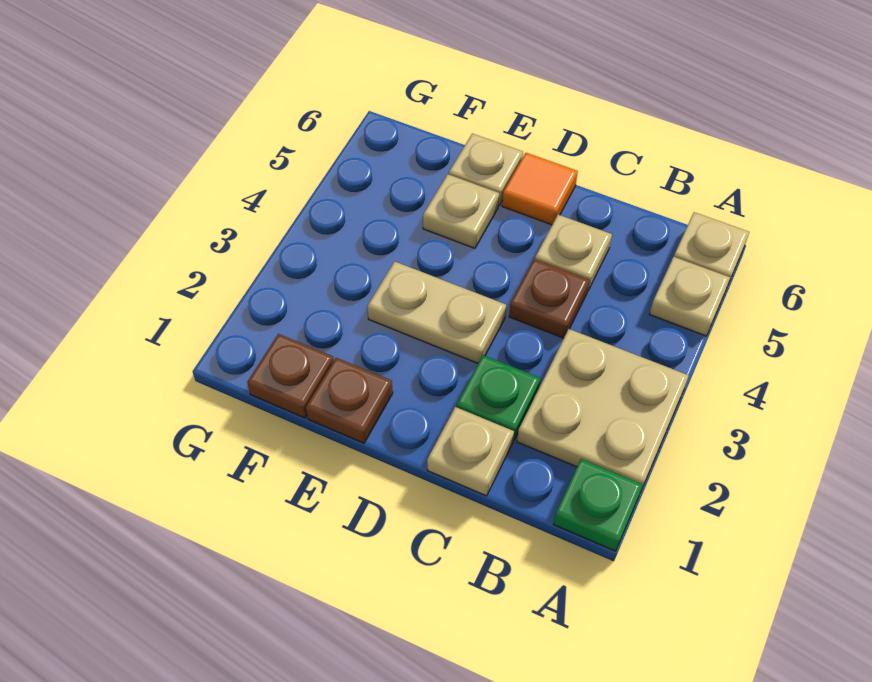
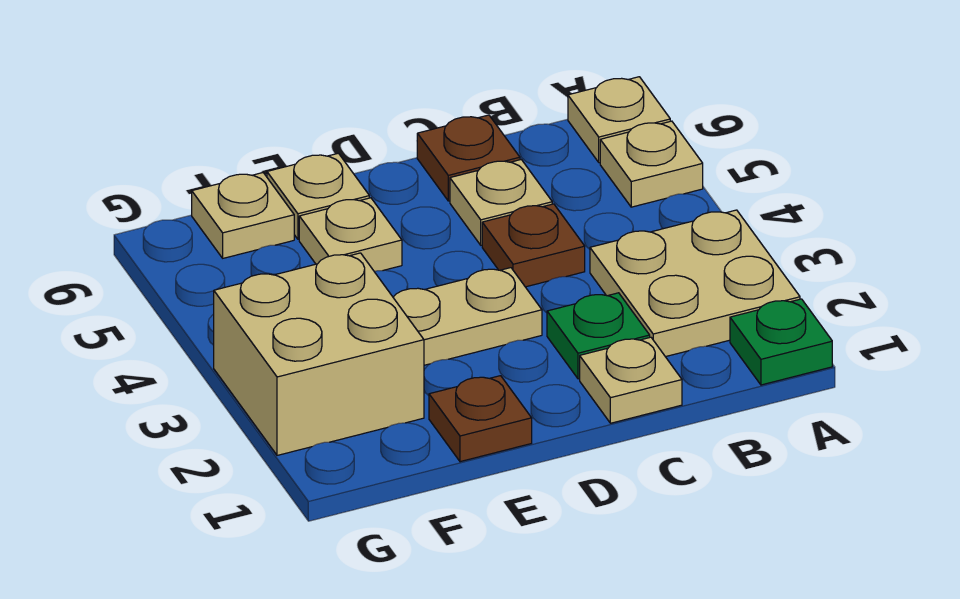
orange 1x1 tile [502,153,578,225] -> none
brown 1x1 plate [247,334,334,418] -> brown 1x1 plate moved to [417,115,520,201]
none -> tan 2x2 brick [214,253,424,455]
none -> tan 1x1 plate [192,173,294,258]

